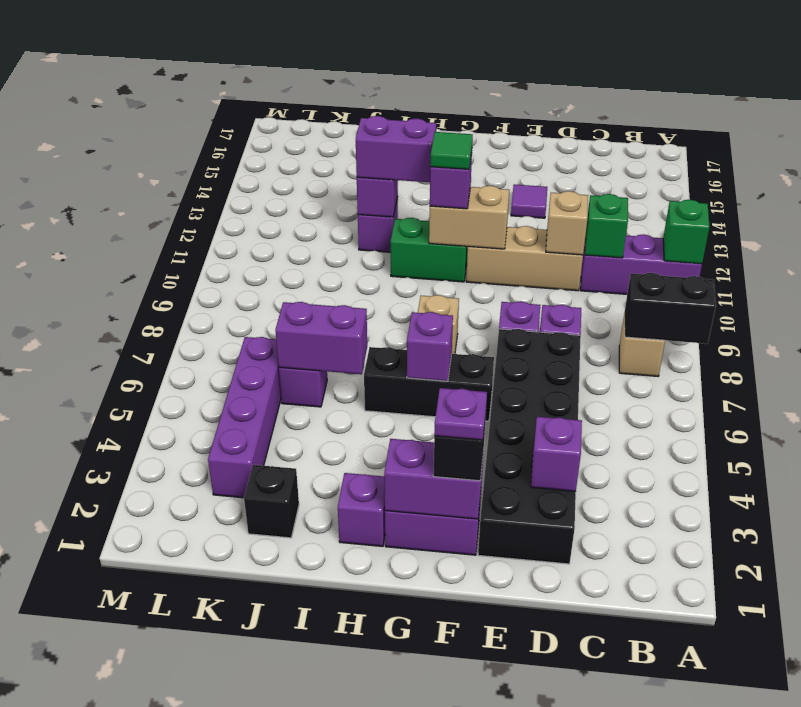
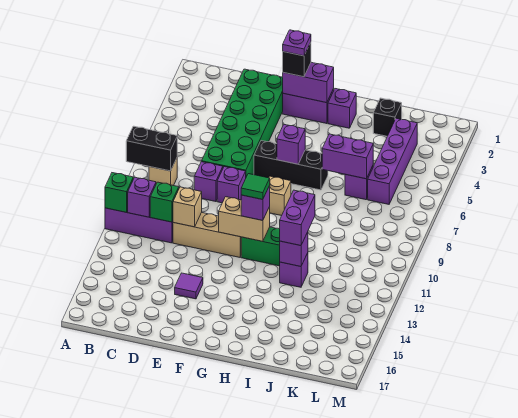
black 2x6 brick [478,329,581,564] -> green 2x6 brick [202,69,283,177]
purple 1x1 brick [531,417,582,491] -> purple 1x1 brick moved to [128,177,156,217]
purple 1x2 brick [356,116,436,182] -> purple 1x2 brick turned to [280,190,315,246]

